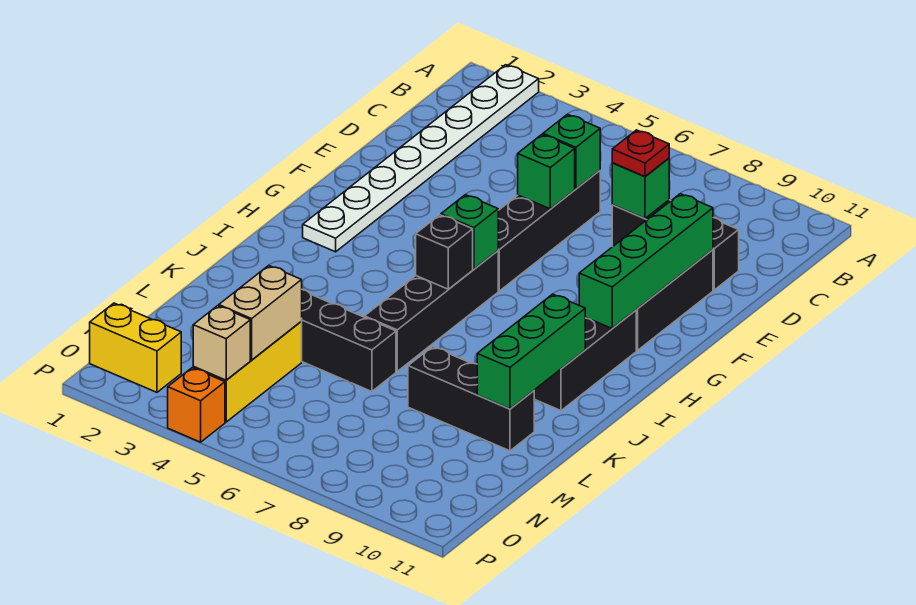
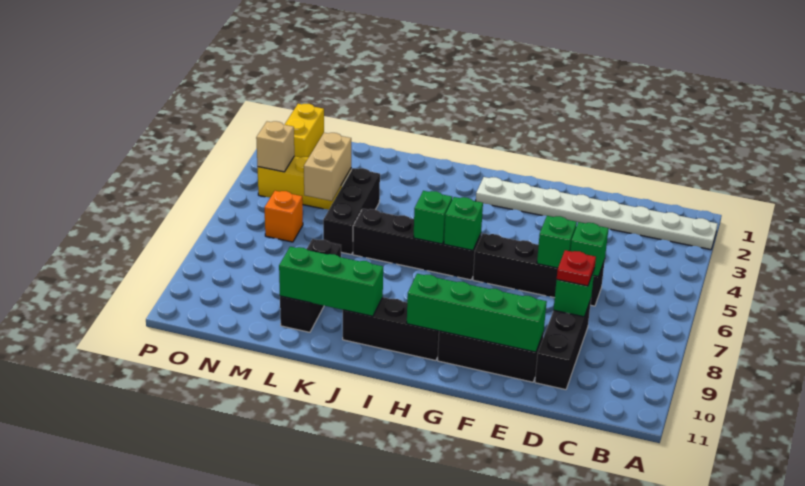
black 1x1 brick [416,215,473,289] -> green 1x1 brick [413,191,452,244]
tan 1x2 brick [219,265,302,360] -> tan 1x2 brick turned to [304,133,351,201]
orange 1x1 brick [168,368,225,442] -> orange 1x1 brick moved to [264,191,303,242]

